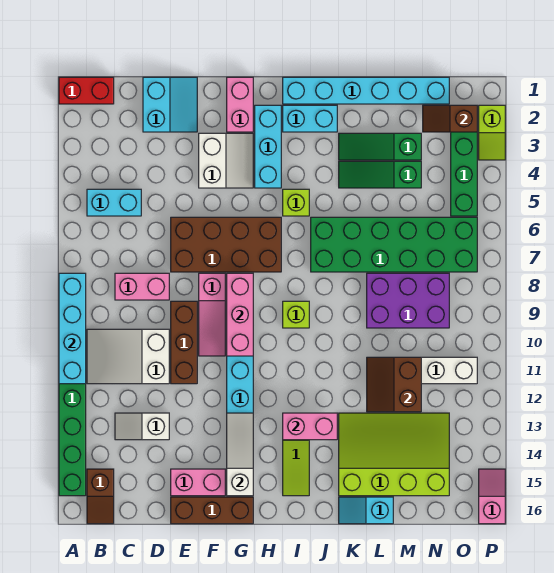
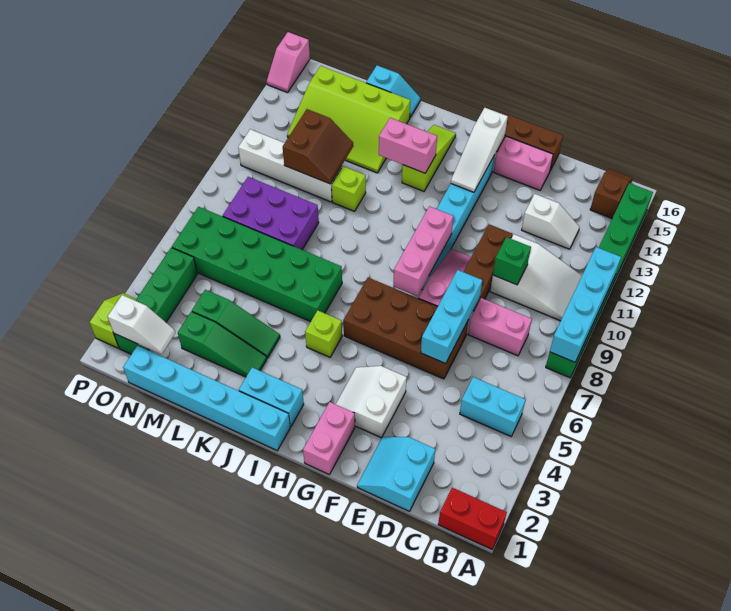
none -> green 1x1 brick [493,237,531,285]
cyan 1x3 brick [255,105,281,188] -> cyan 1x3 brick moved to [421,270,482,364]
lime 1x1 brick [283,301,309,328] -> lime 1x1 brick moved to [332,166,366,211]
brown 1x2 slope [423,105,477,132] -> white 1x2 slope [108,295,175,354]

